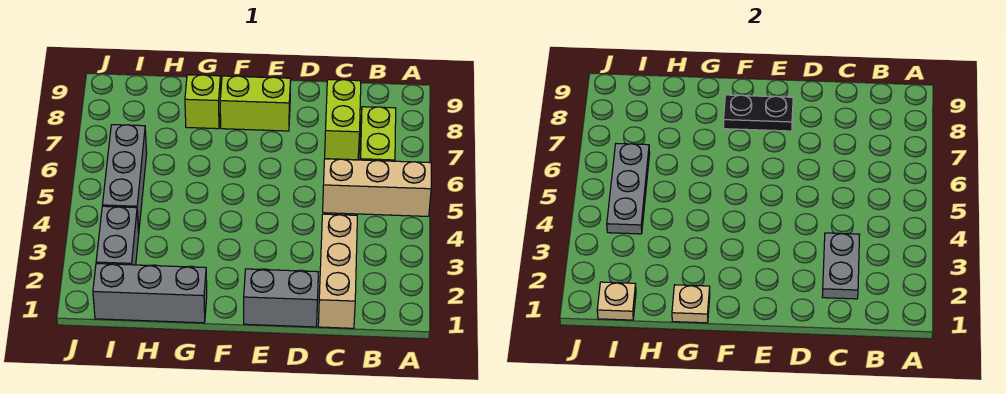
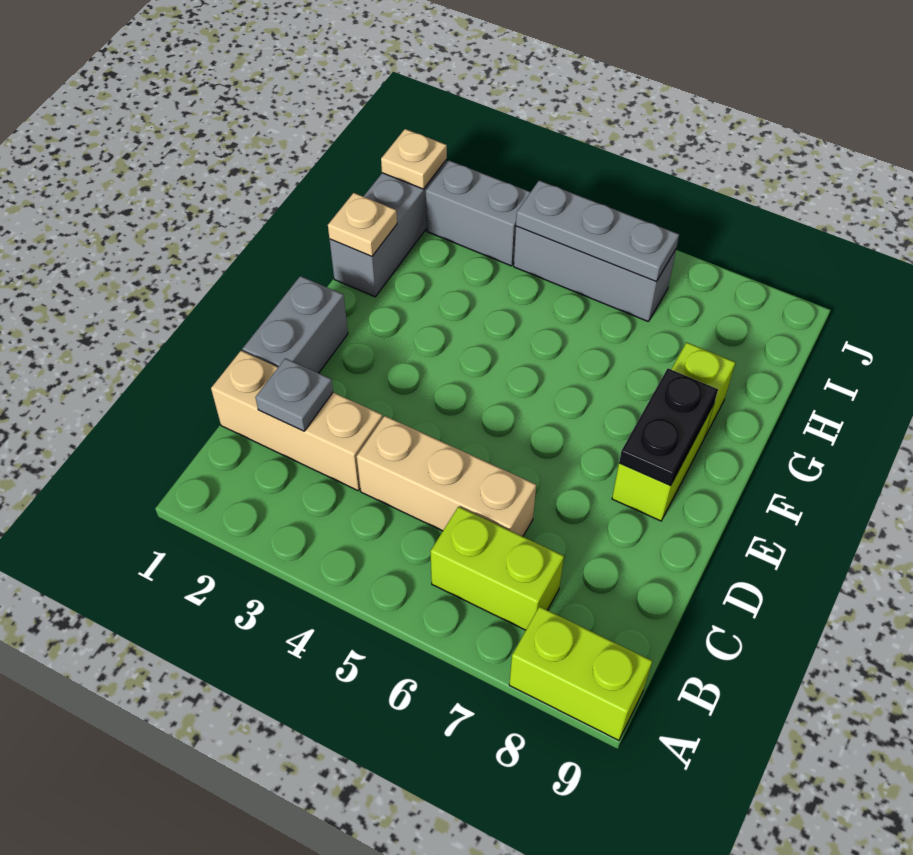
tan 1x3 brick [323,159,431,216] -> tan 1x3 brick turned to [357,416,536,537]
grey 1x2 plate [822,233,860,299] -> grey 1x1 plate [255,358,333,431]
lime 1x2 brick [325,80,361,160] -> lime 1x2 brick moved to [509,607,652,740]

